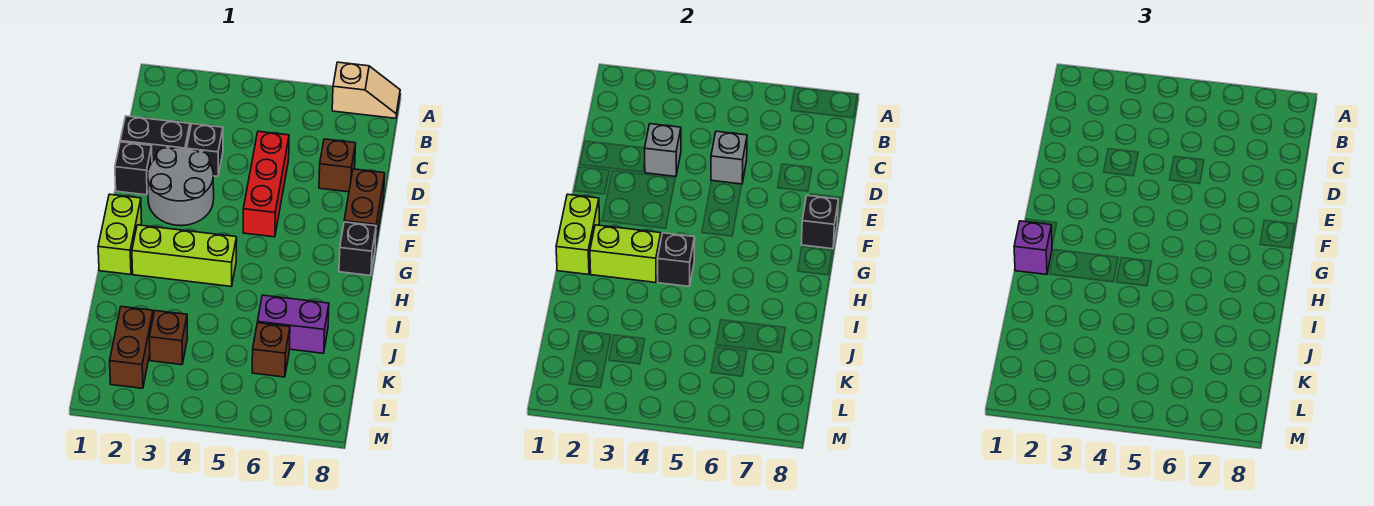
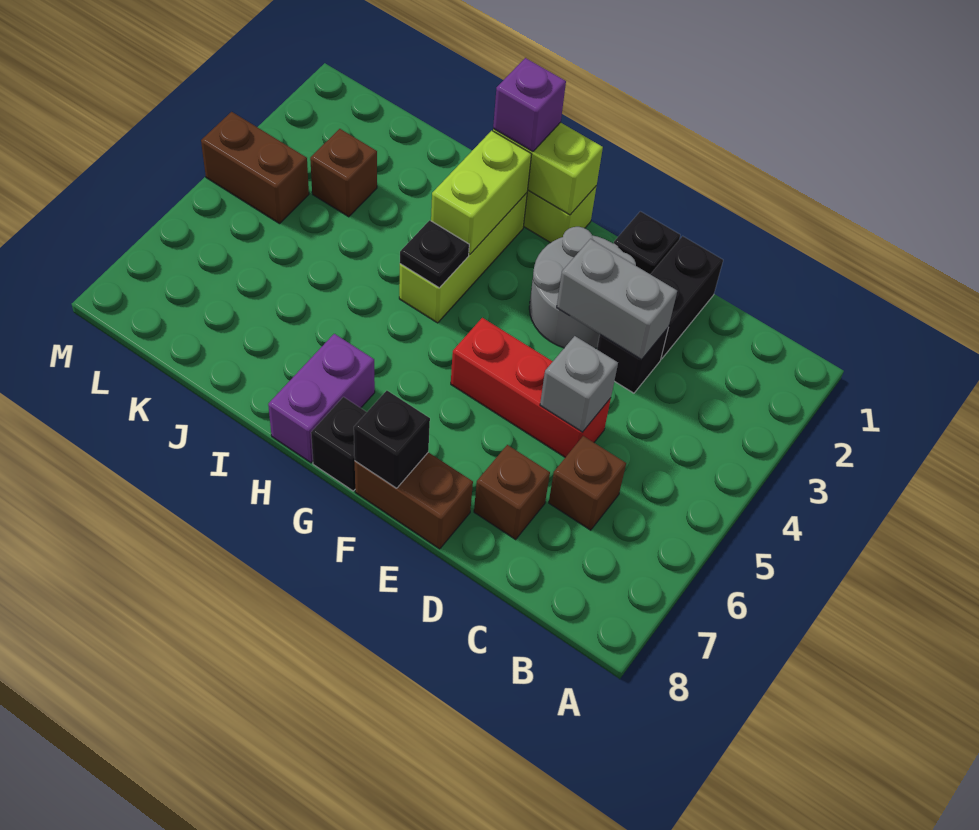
tan 1x2 slope [332,62,400,118] -> none
grey 1x1 brick [645,124,681,177] -> grey 1x2 brick [557,239,677,360]
black 1x1 brick [658,233,695,286] -> black 1x1 plate [400,220,469,288]
purple 1x2 brick [258,295,329,353] -> purple 1x2 brick moved to [268,334,375,463]
brown 1x2 brick [110,306,153,388] -> brown 1x2 brick moved to [201,112,309,224]
brown 1x1 brick [252,323,290,377] -> brown 1x1 brick moved to [549,436,626,530]

